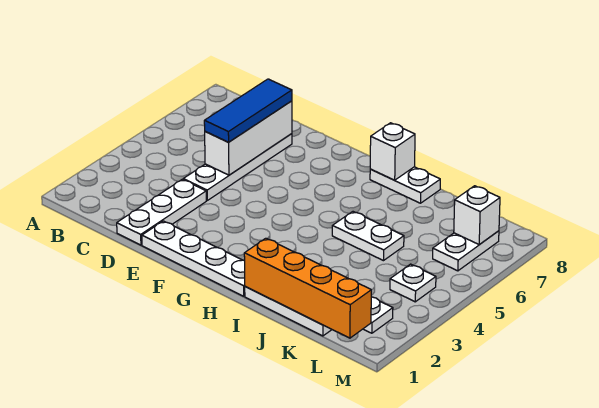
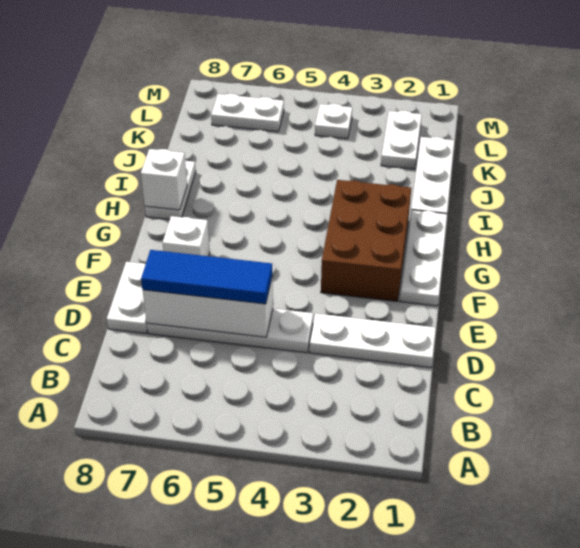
white 1x4 plate [142,221,245,296] -> white 1x3 plate [400,210,447,306]
none -> brown 2x3 brick [321,180,411,302]
orange 1x4 brick [244,238,371,338] -> none
white 1x2 plate [332,212,404,261] -> white 1x2 plate moved to [107,262,147,334]
white 1x1 brick [454,186,500,245] -> white 1x1 brick moved to [163,216,210,256]

